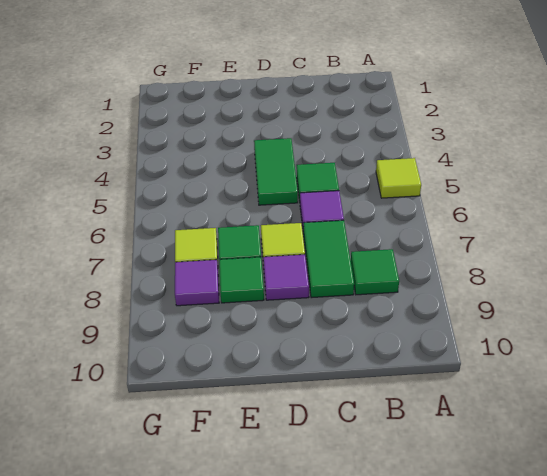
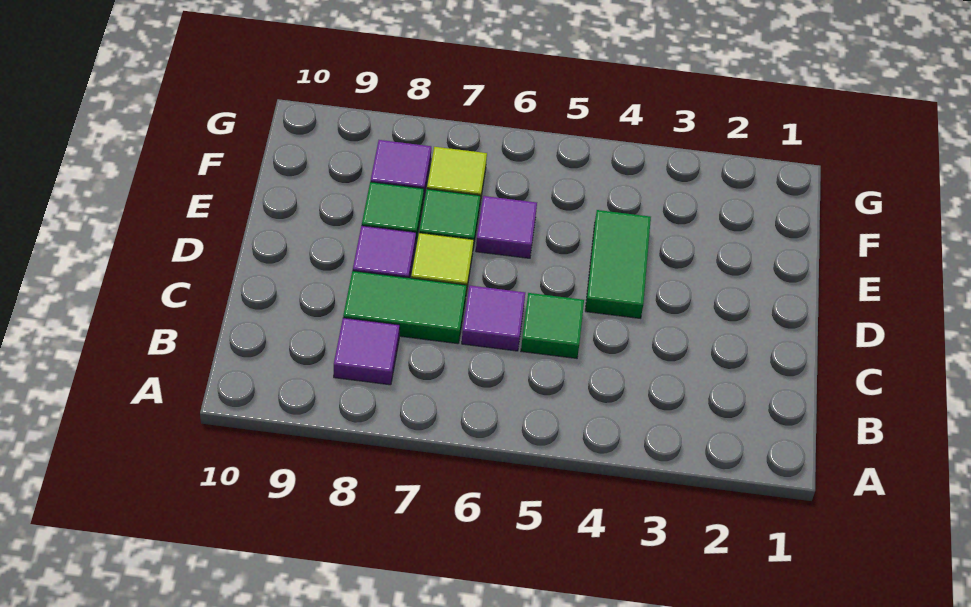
lime 1x1 tile [376,158,421,198] -> none
green 1x1 tile [351,249,399,295] -> purple 1x1 tile [334,318,400,385]
green 1x2 tile [254,138,298,205] -> green 1x2 tile turned to [585,210,651,318]
none -> purple 1x1 tile [476,196,537,258]

